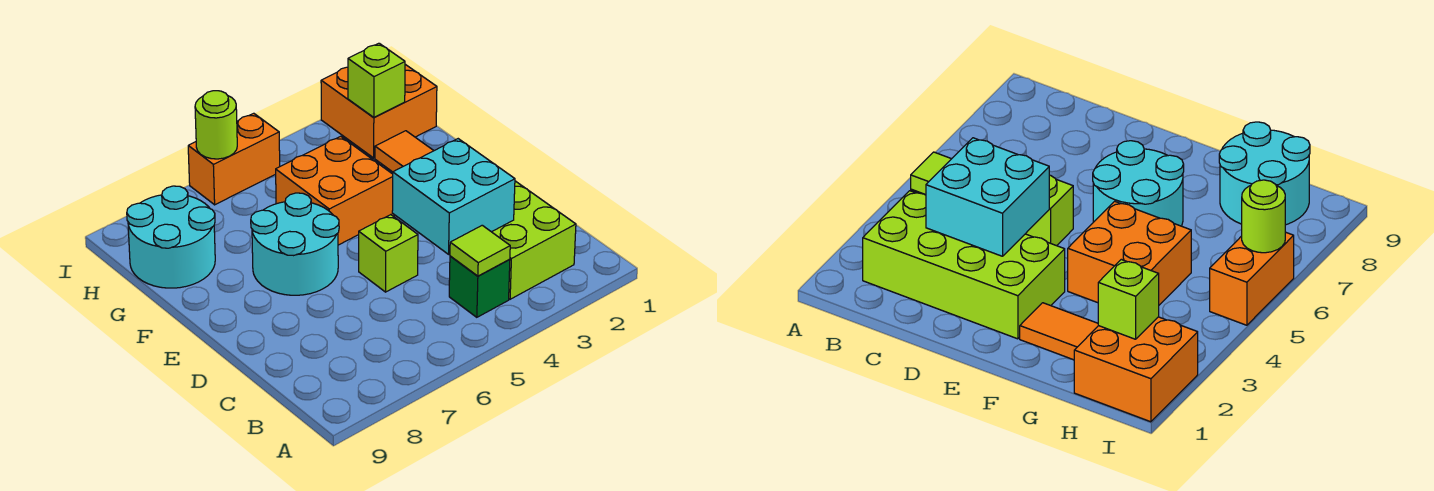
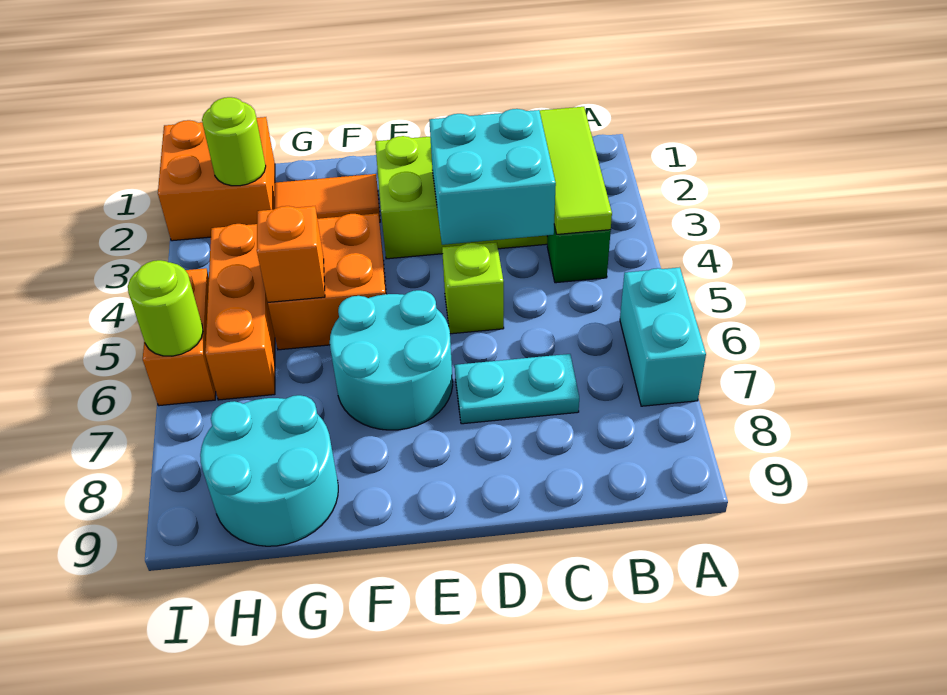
none -> cyan 1x2 brick [620,267,706,406]
lime 1x1 tile [450,225,510,276] -> lime 1x3 tile [540,107,612,234]
none -> cyan 1x2 plate [455,354,579,424]
none -> orange 1x1 brick [257,206,325,302]
lime 1x1 brick [348,43,405,117] -> lime 1x1 round brick [202,97,266,186]
none -> orange 1x3 brick [205,224,275,400]

